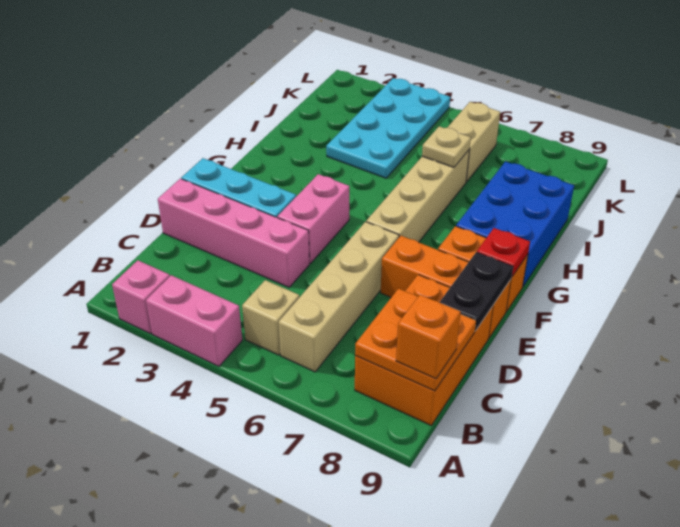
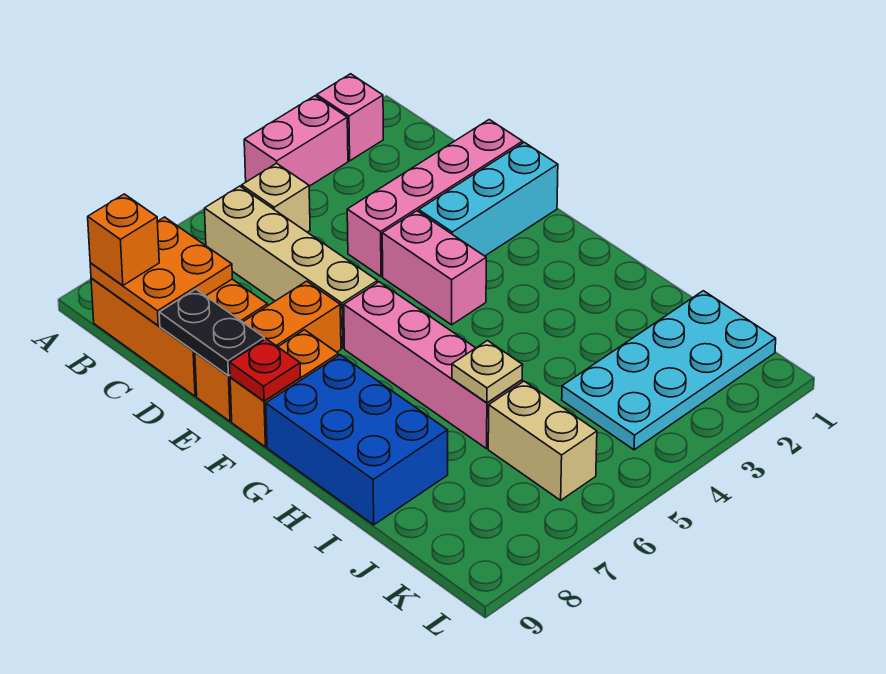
tan 1x4 brick [366,149,470,242] -> pink 1x4 brick [344,282,522,449]
cyan 2x4 plate [326,78,450,178] -> cyan 2x4 plate turned to [562,291,776,450]

